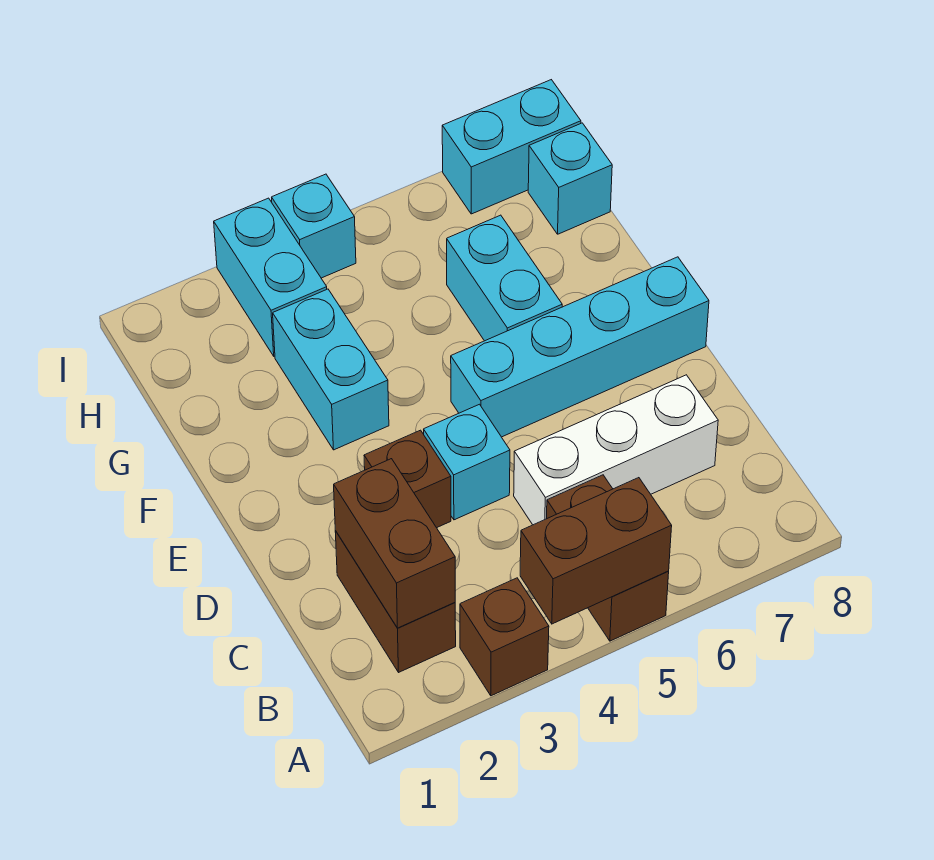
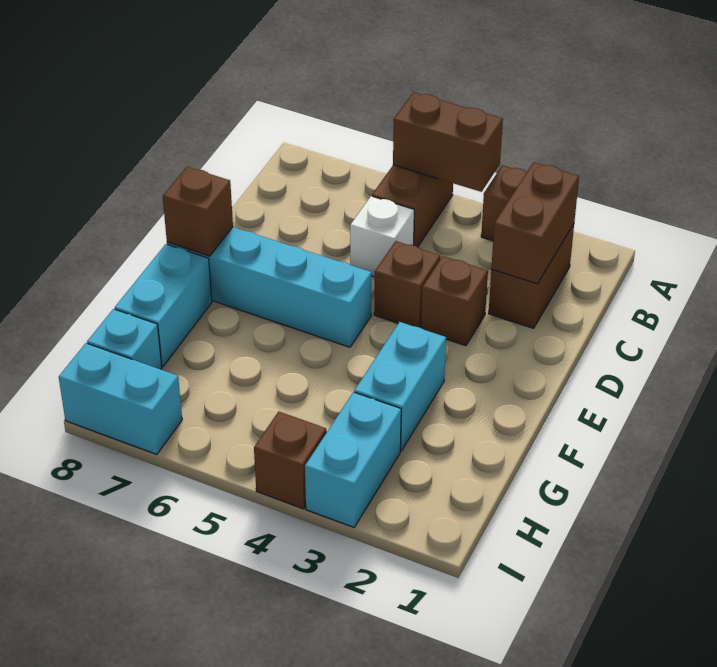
white 1x3 brick [514,375,718,525] -> white 1x1 brick [350,196,414,277]
cyan 1x1 brick [424,404,510,520] -> brown 1x1 brick [374,241,440,327]
none -> brown 1x1 brick [163,167,233,256]
cyan 1x2 brick [447,215,562,341] -> cyan 1x2 brick moved to [115,244,212,367]
cyan 1x1 brick [272,174,356,278] -> brown 1x1 brick [254,412,327,509]

